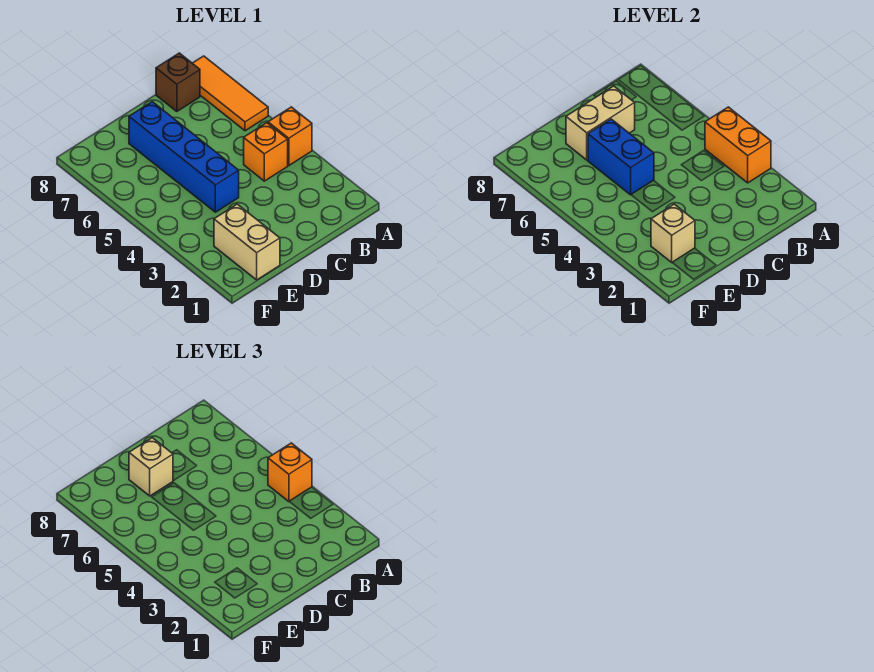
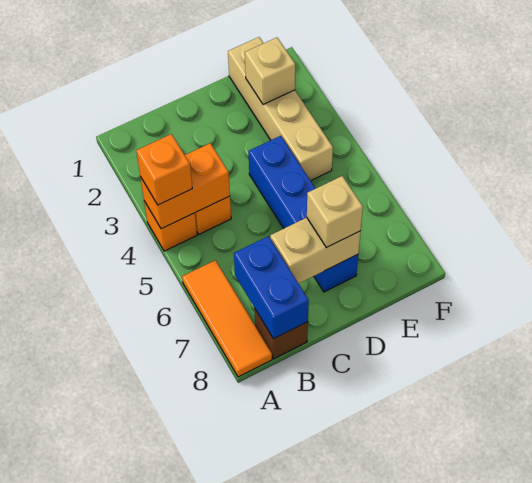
orange 1x2 brick [705,107,771,183] -> orange 1x2 brick turned to [140,143,230,229]
blue 1x2 brick [588,119,654,195] -> blue 1x2 brick moved to [234,236,309,339]
tan 1x2 brick [214,204,280,280] -> tan 1x4 brick [228,37,333,181]

